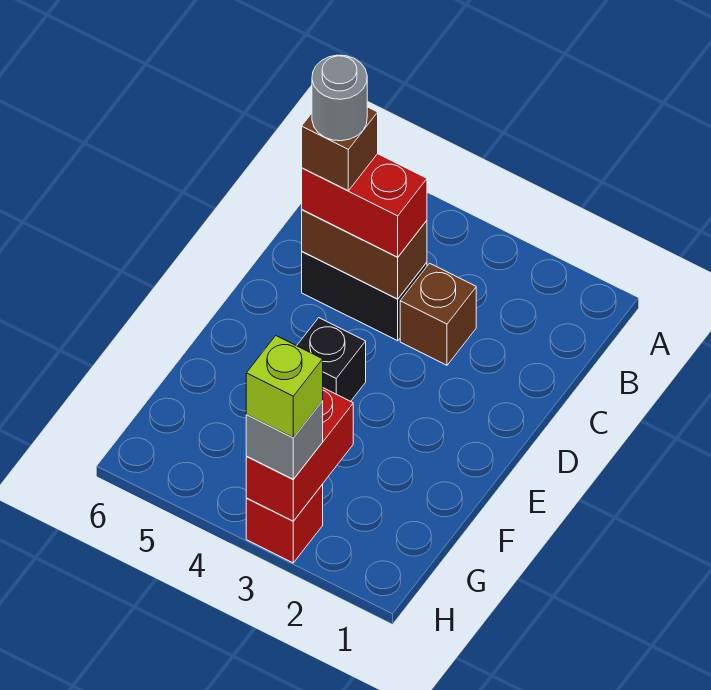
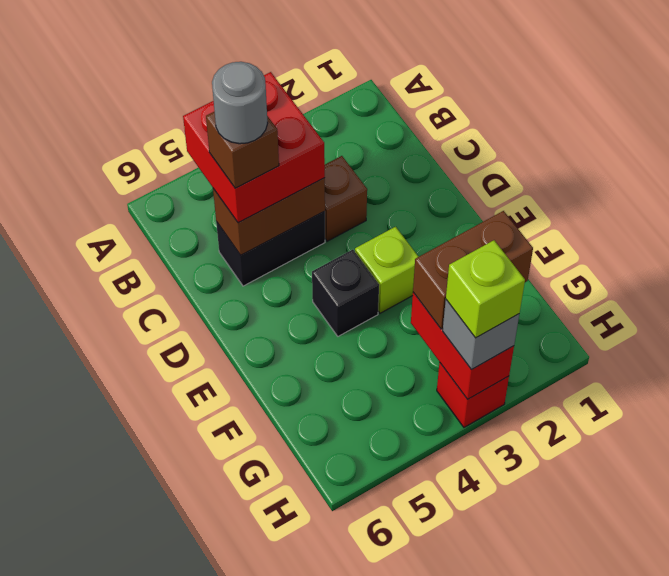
red 1x2 brick [302,154,427,257] -> red 2x2 brick [183,72,325,223]
none -> lime 1x1 brick [355,227,418,313]
none -> brown 1x2 brick [413,211,533,329]

